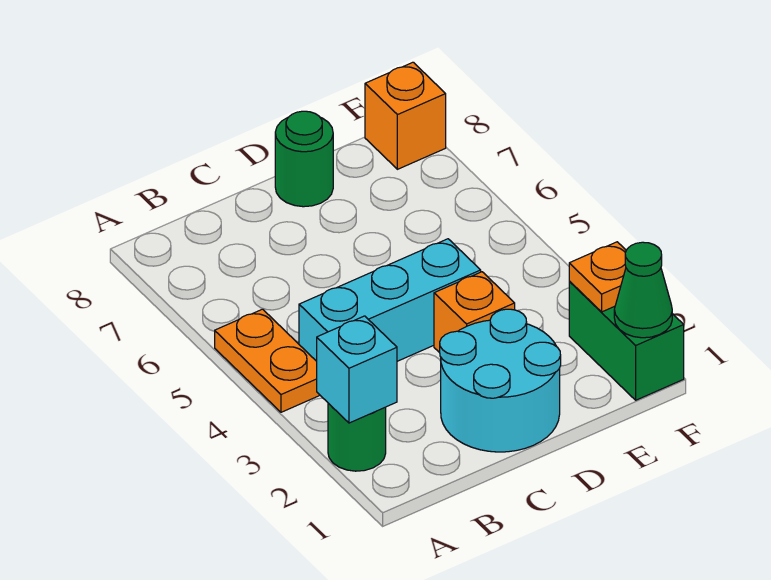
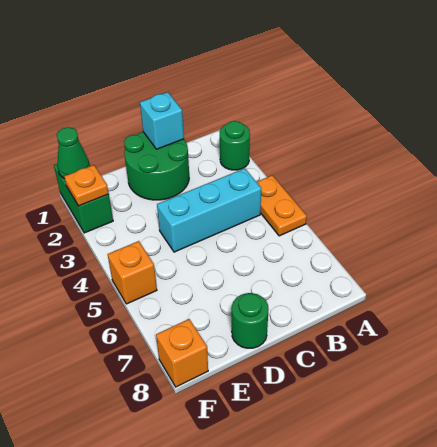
cyan 1x1 brick [317,316,397,423] -> cyan 1x1 brick moved to [140,92,184,149]
cyan 2x2 round brick [440,309,561,452] -> green 2x2 round brick [124,132,189,200]
orange 1x1 brick [434,272,515,353] -> orange 1x1 brick moved to [108,241,157,304]

